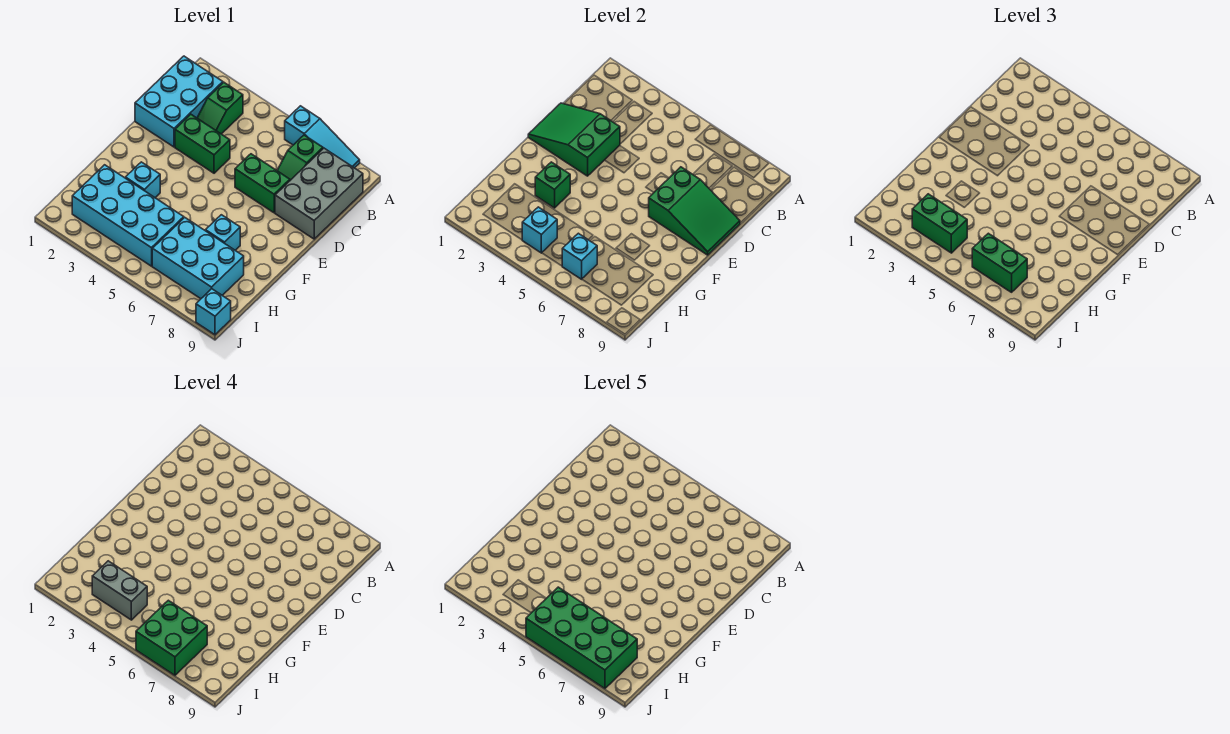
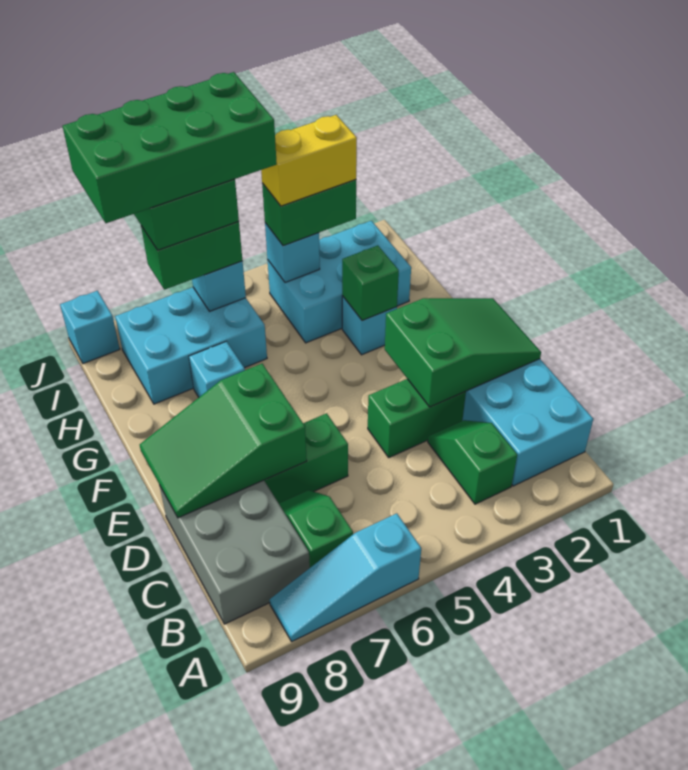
cyan 2x4 brick [72,165,184,266] -> cyan 2x3 brick [268,221,411,343]
grey 1x2 brick [92,561,147,620] -> yellow 1x2 brick [261,115,357,206]

